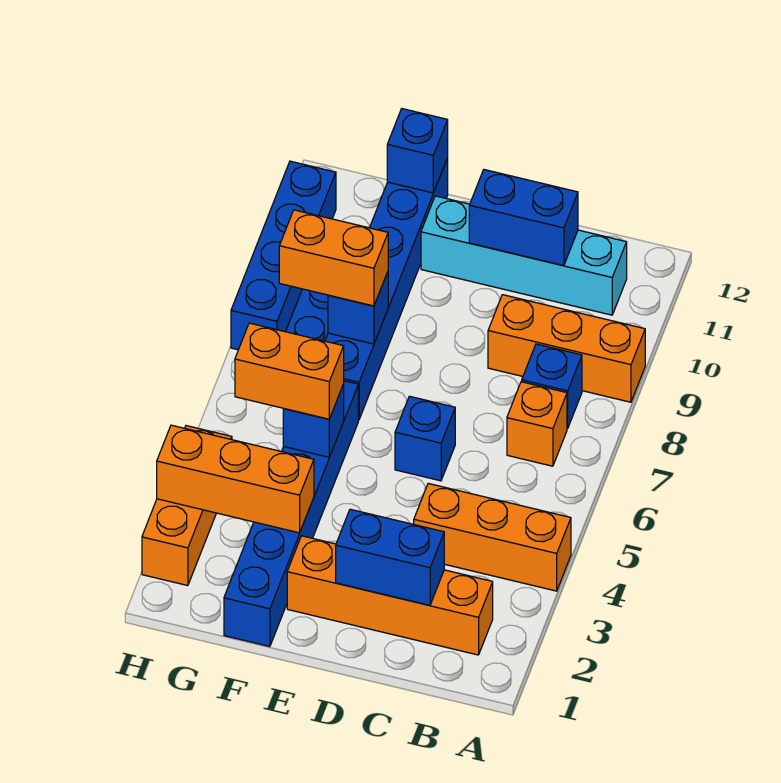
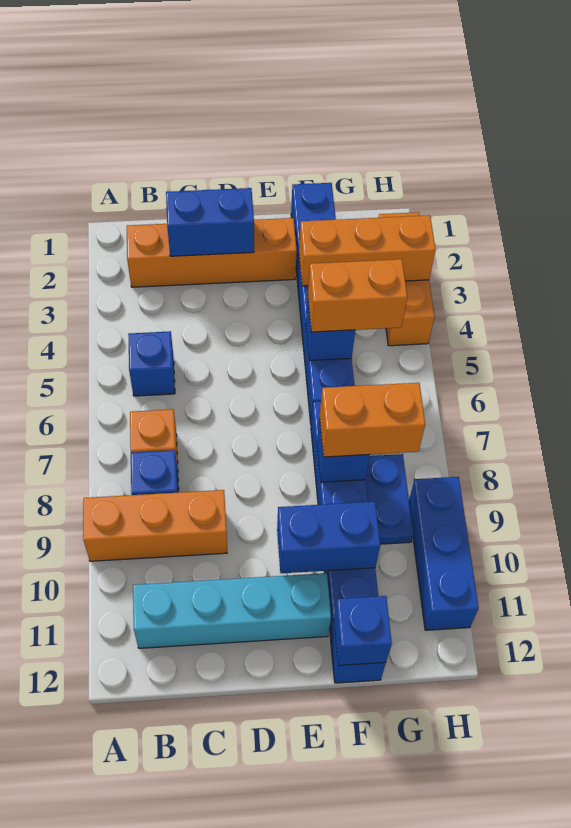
orange 1x3 brick [414,483,571,591] -> none
blue 1x2 brick [469,170,578,266] -> blue 1x2 brick moved to [277,502,380,573]
blue 1x1 brick [395,396,455,481] -> blue 1x1 brick moved to [128,331,175,396]
blue 1x4 brick [231,161,336,350] -> blue 1x3 brick [409,477,479,630]

